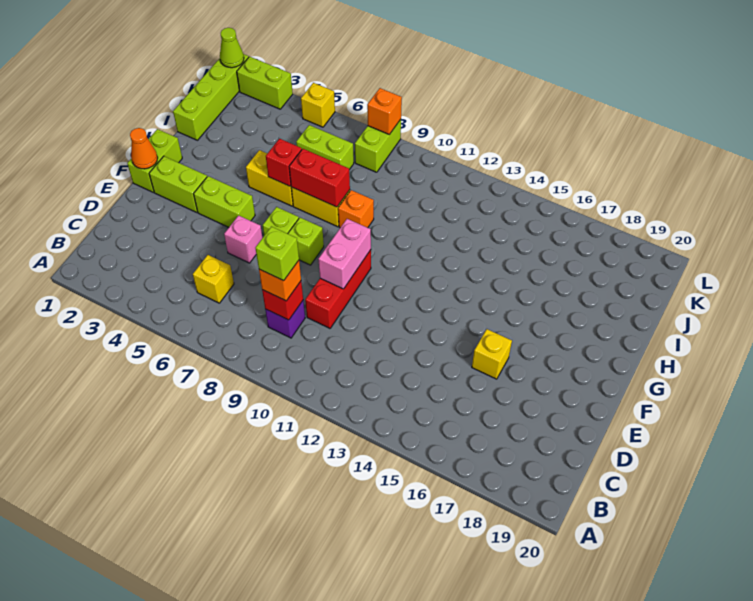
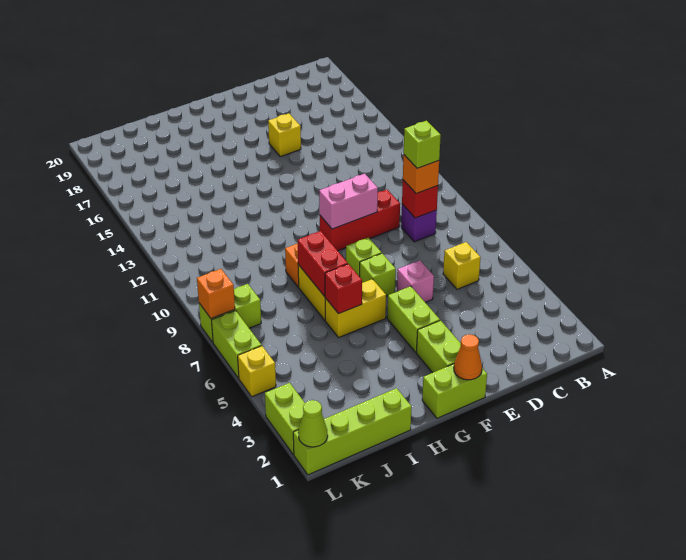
yellow 1x2 brick [246,150,293,206] -> yellow 1x2 brick turned to [325,279,386,338]
lime 1x2 brick [296,125,354,169] -> lime 1x2 brick moved to [211,311,262,378]

